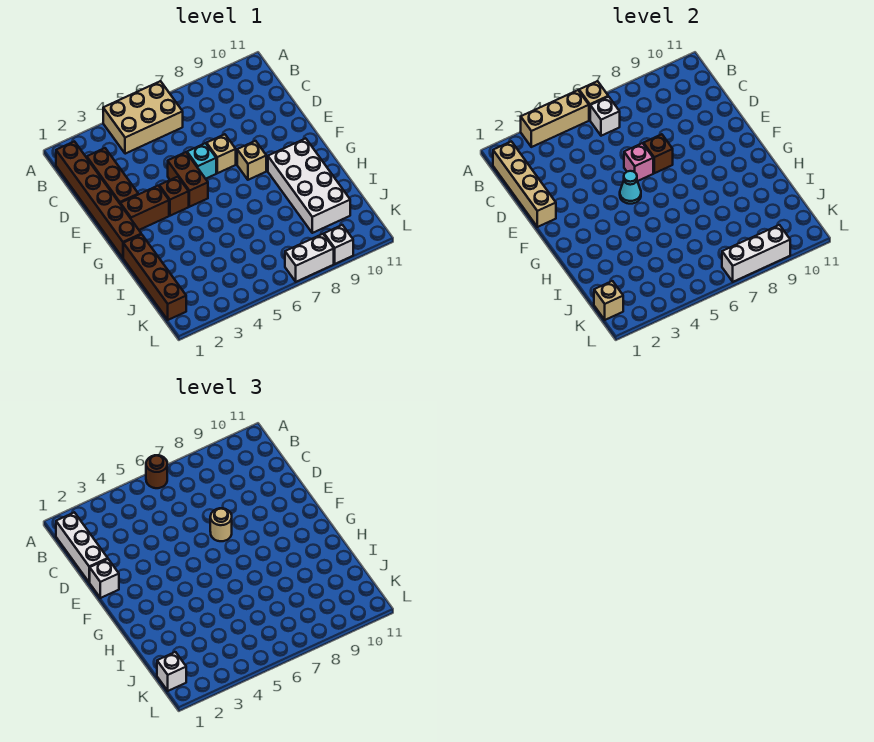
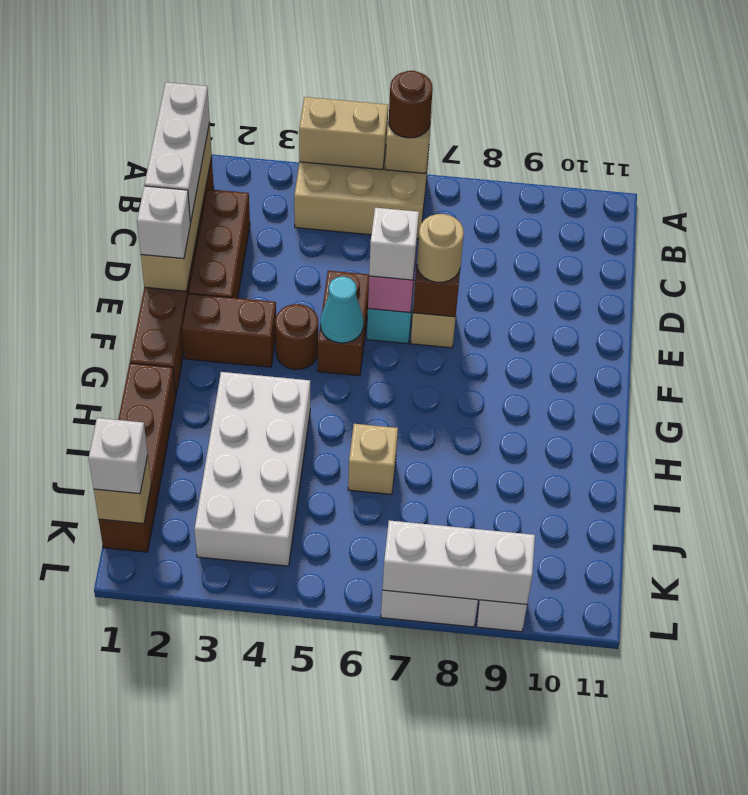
tan 1x3 brick [521,90,589,147] -> tan 1x2 brick [299,97,388,170]
white 1x1 brick [590,97,620,136] -> white 1x1 brick moved to [369,208,419,280]
brown 1x1 brick [159,177,189,216] -> brown 1x1 round brick [275,304,318,370]
tan 1x1 brick [237,141,266,180] -> tan 1x1 brick moved to [348,424,398,494]
white 2x4 brick [268,138,350,233] -> white 2x4 brick moved to [194,372,310,566]

